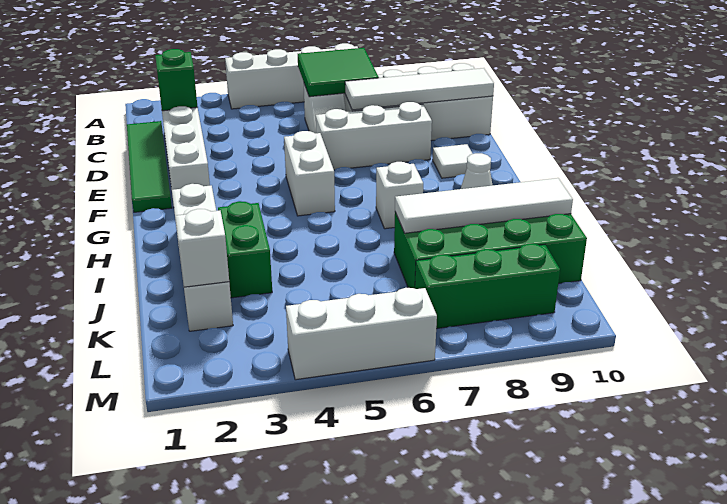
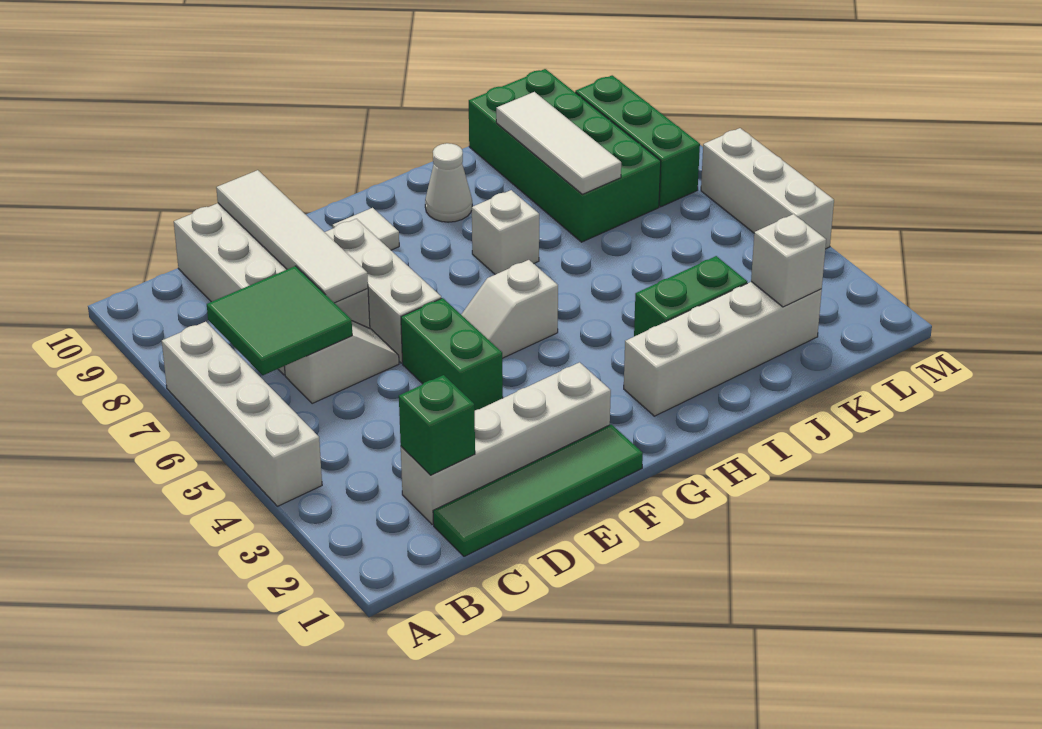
none -> green 1x2 brick [401,298,503,410]
white 1x2 brick [284,131,335,216] -> white 1x2 slope [461,260,558,358]
white 1x4 tile [395,178,573,233] -> white 1x3 tile [496,92,621,194]

